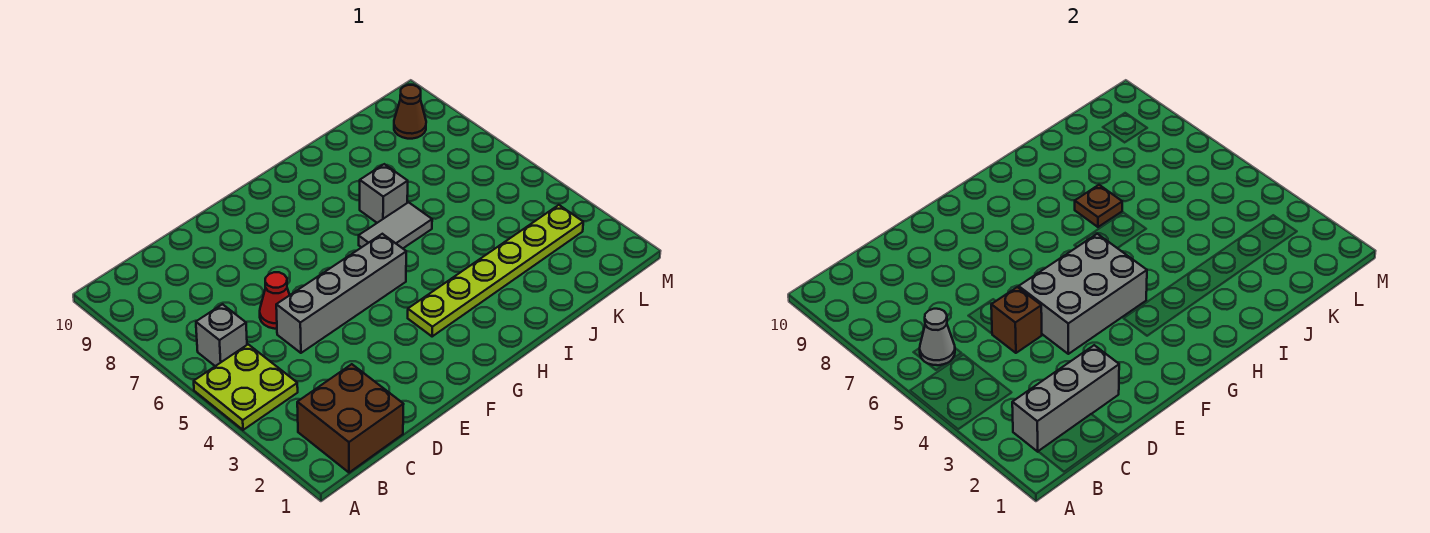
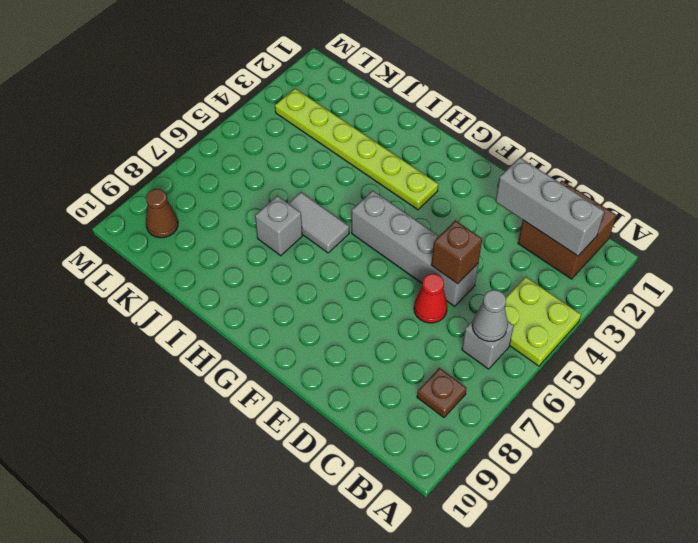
grey 2x3 brick [1019,234,1147,354] -> none
brown 1x1 plate [1075,185,1122,227] -> brown 1x1 plate moved to [417,368,467,417]

